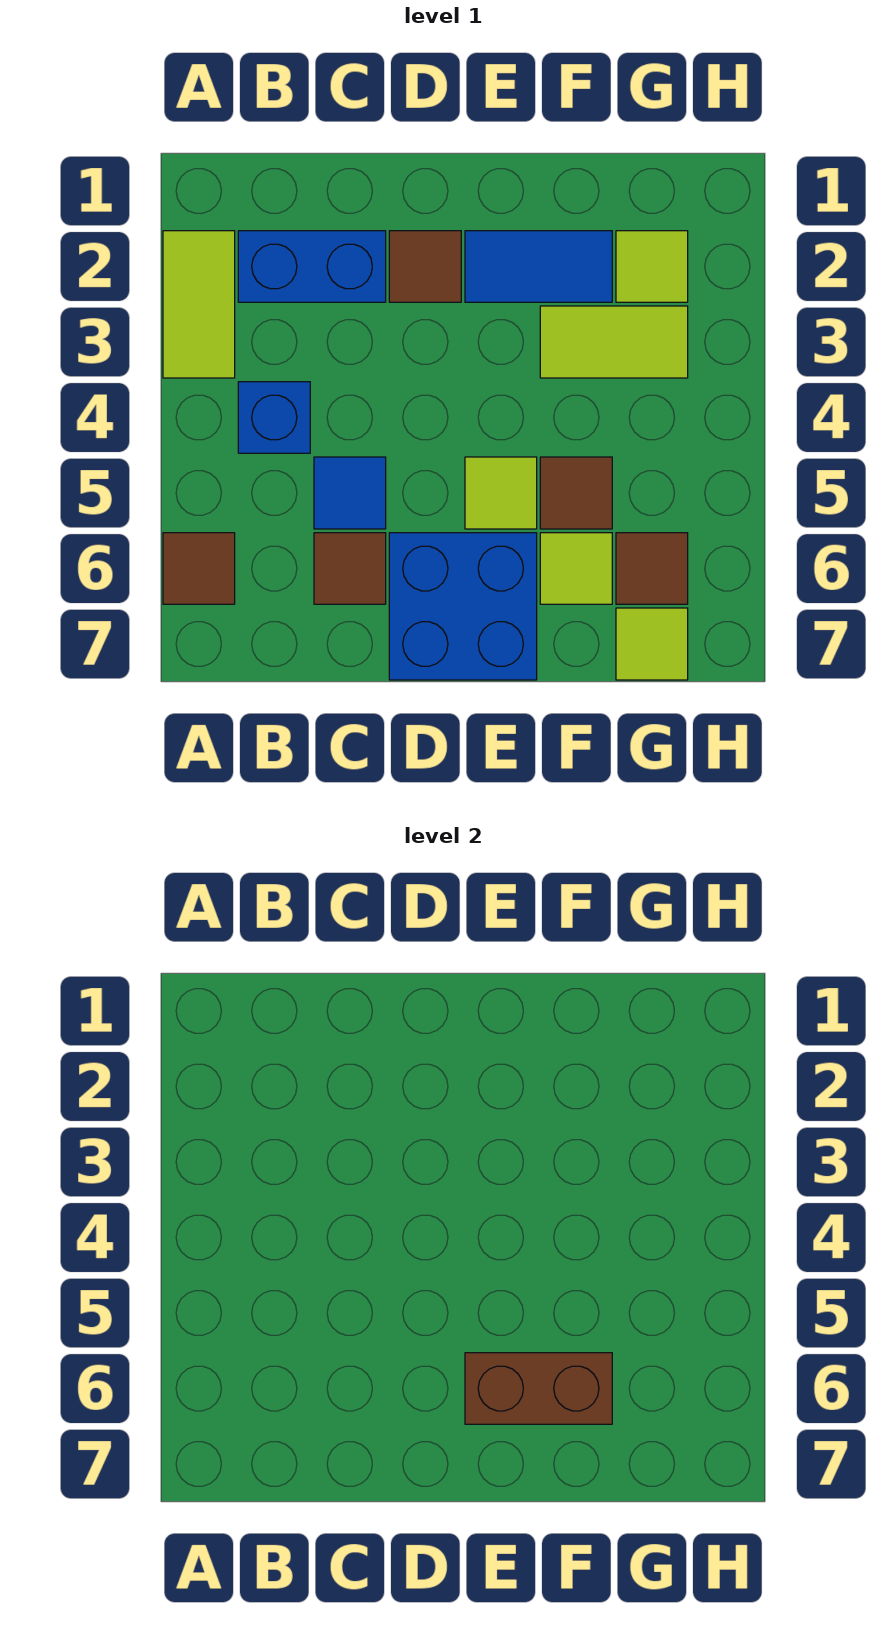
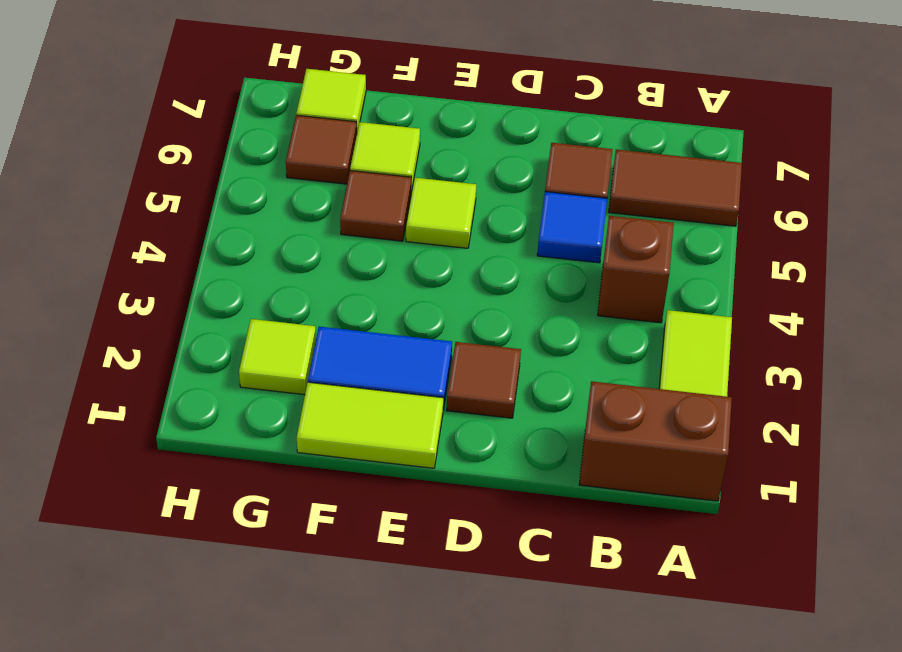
brown 1x1 tile [163,533,235,604] -> brown 1x2 tile [609,149,742,226]
blue 1x2 brick [238,231,386,302] -> none
blue 1x1 brick [238,382,310,453] -> brown 1x1 brick [598,216,674,323]
blue 2x2 brick [389,533,537,680] -> none
brown 1x2 brick [465,1353,612,1424] -> brown 1x2 brick moved to [579,381,732,501]
lime 1x2 tile [540,306,688,378] -> lime 1x2 tile moved to [297,382,443,468]

